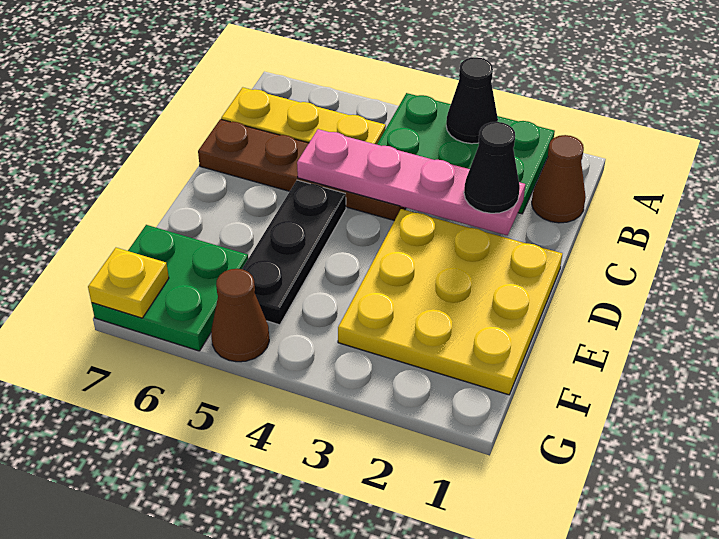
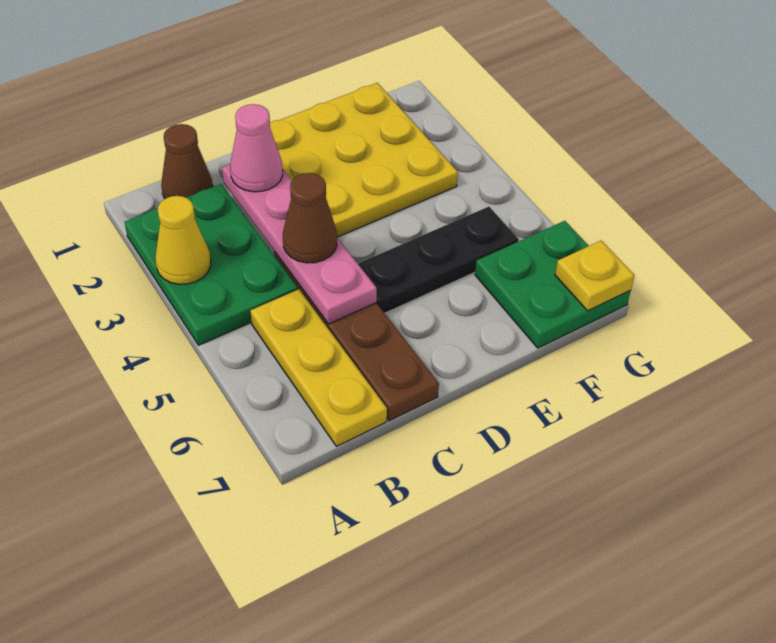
black 1x1 cone [446,57,498,144] -> yellow 1x1 cone [156,196,211,284]
black 1x1 cone [464,122,520,213] -> pink 1x1 cone [230,104,283,192]
brown 1x1 cone [211,269,269,362] -> brown 1x1 cone moved to [283,173,337,263]

